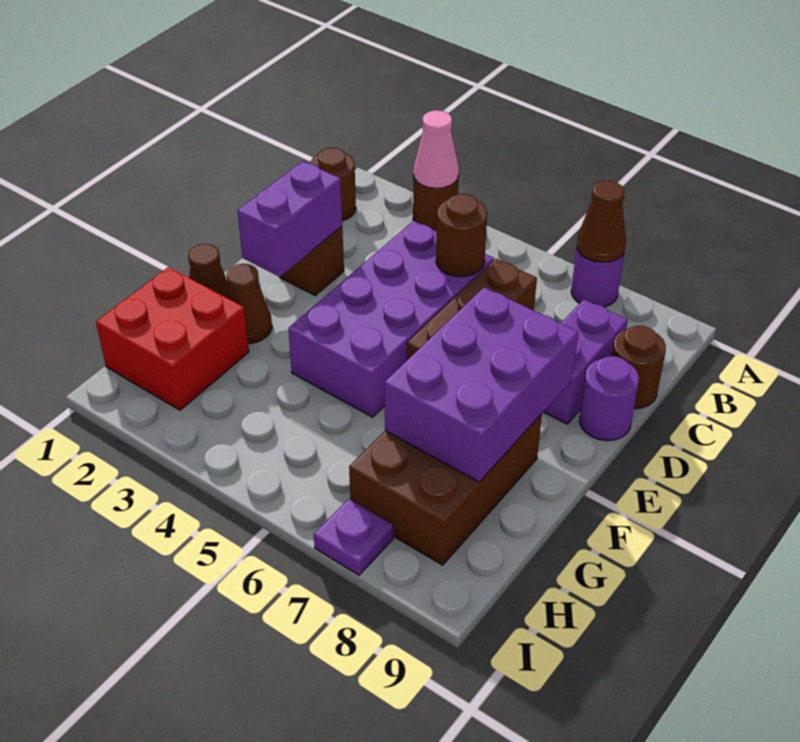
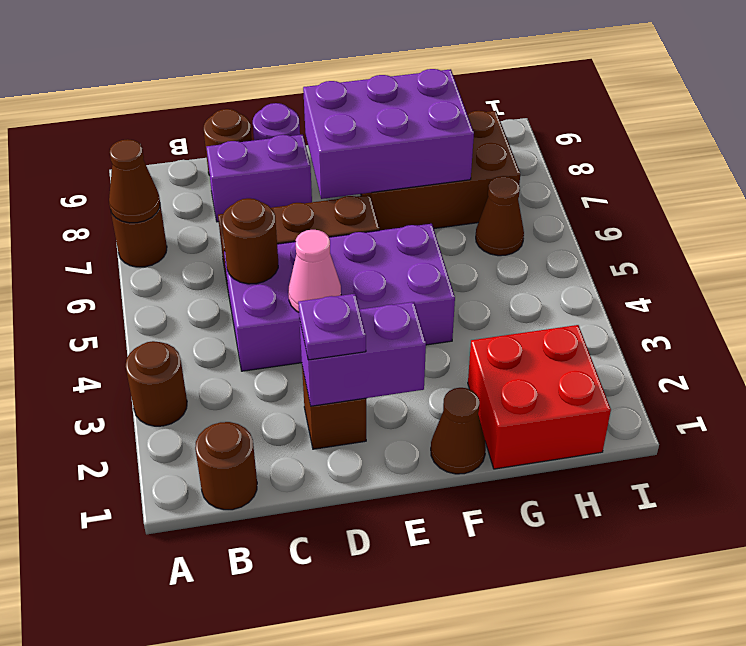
pink 1x1 cone [413,110,459,188] -> pink 1x1 cone moved to [288,230,341,312]
purple 1x1 round brick [571,248,624,307] -> brown 1x1 round brick [111,204,167,267]
brown 1x1 cone [227,264,272,344] -> brown 1x1 cone moved to [476,176,524,256]
purple 1x1 plate [314,499,393,575] -> purple 1x1 plate moved to [298,294,366,360]

